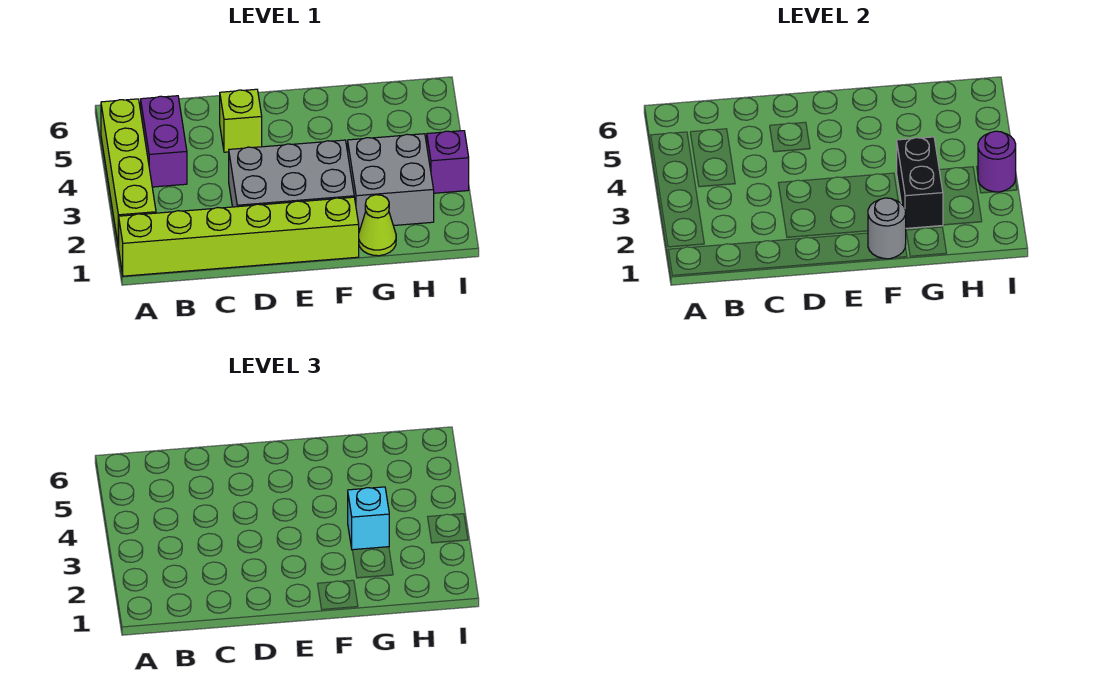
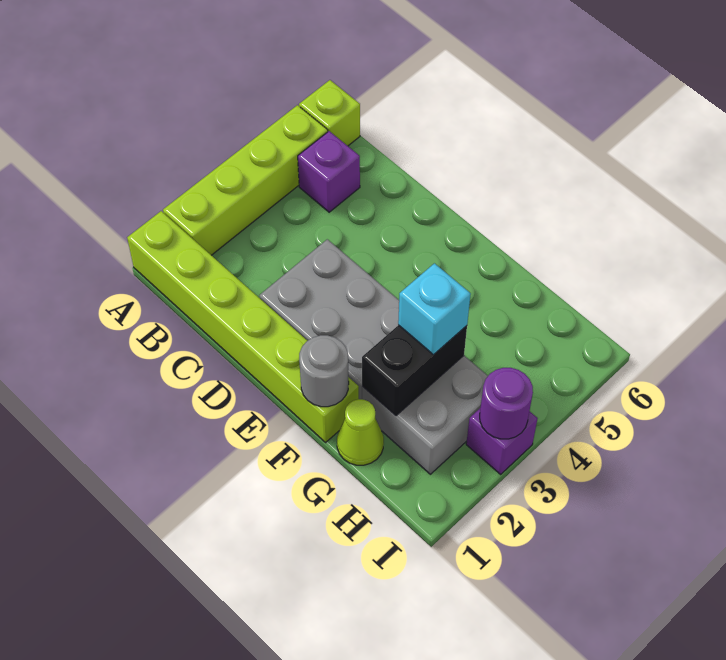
purple 1x2 brick [141,96,187,187] -> purple 1x1 brick [298,131,360,212]
lime 1x1 brick [220,89,262,152] -> lime 1x1 brick moved to [299,80,360,146]

